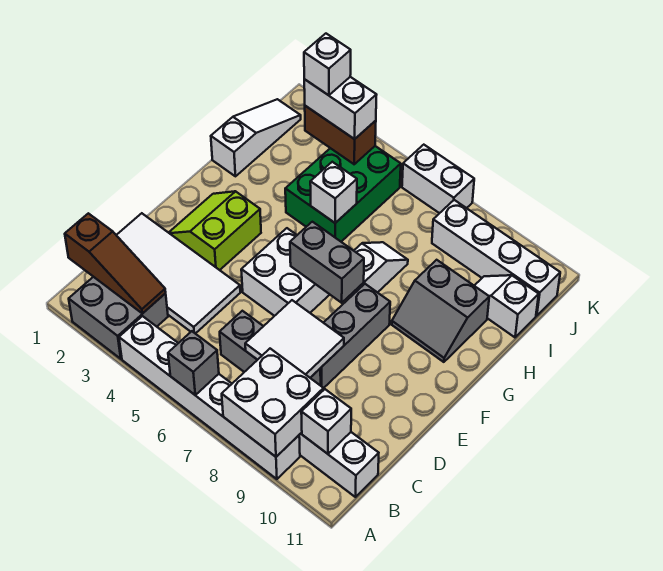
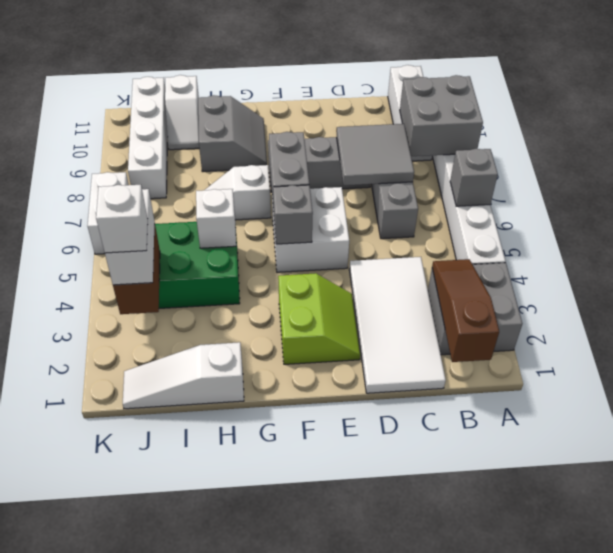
white 2x2 brick [222,349,324,457] -> grey 2x2 brick [400,75,483,156]
white 1x1 brick [301,389,351,454] -> none
white 2x2 tile [245,300,344,378] -> grey 2x2 tile [337,124,414,185]
lime 2x2 slope [169,191,261,270] -> lime 2x2 slope turned to [278,273,360,364]
none -> grey 1x1 brick [273,185,313,244]

